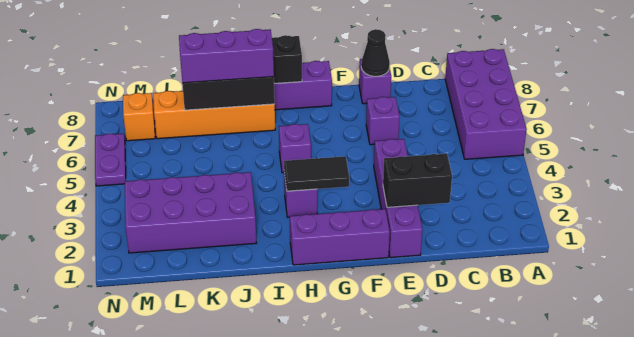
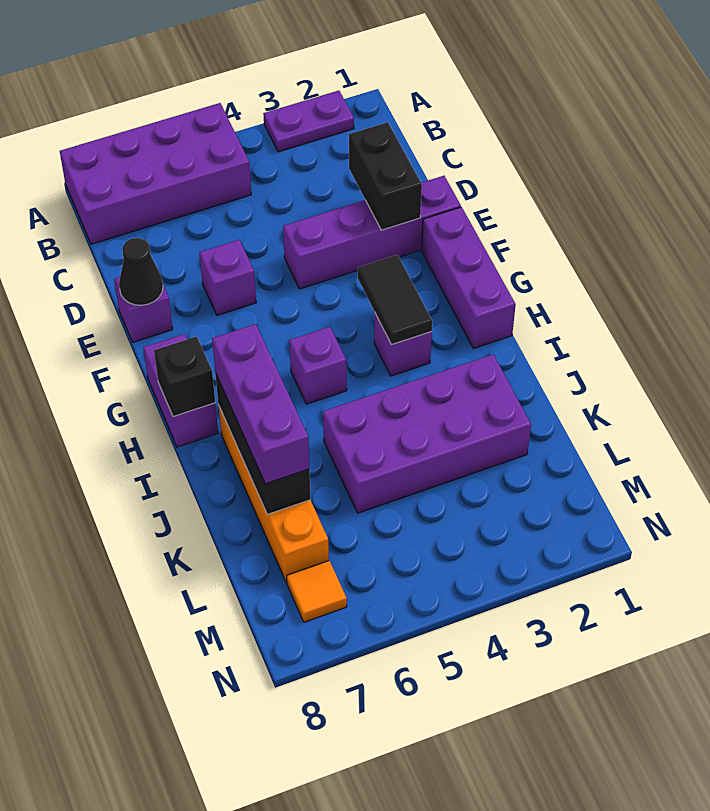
purple 2x4 brick [125,172,256,253] -> purple 2x4 brick turned to [323,354,531,513]
orange 1x1 brick [123,93,155,141] -> orange 1x1 tile [287,561,347,622]
purple 1x2 plate [95,134,126,186] -> purple 1x2 plate moved to [263,91,354,152]

